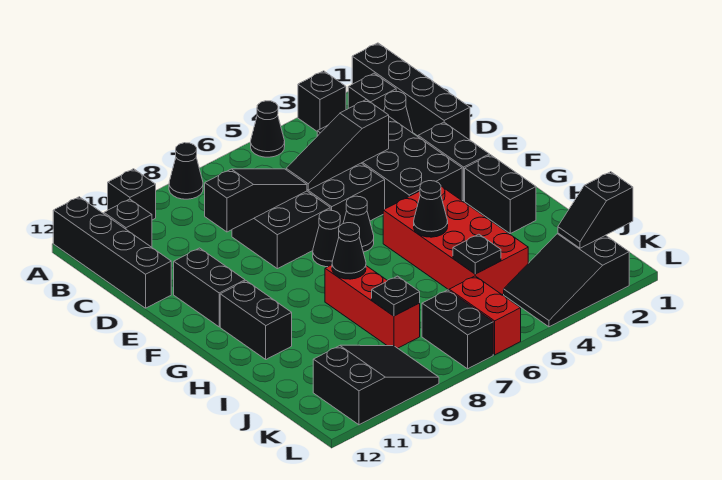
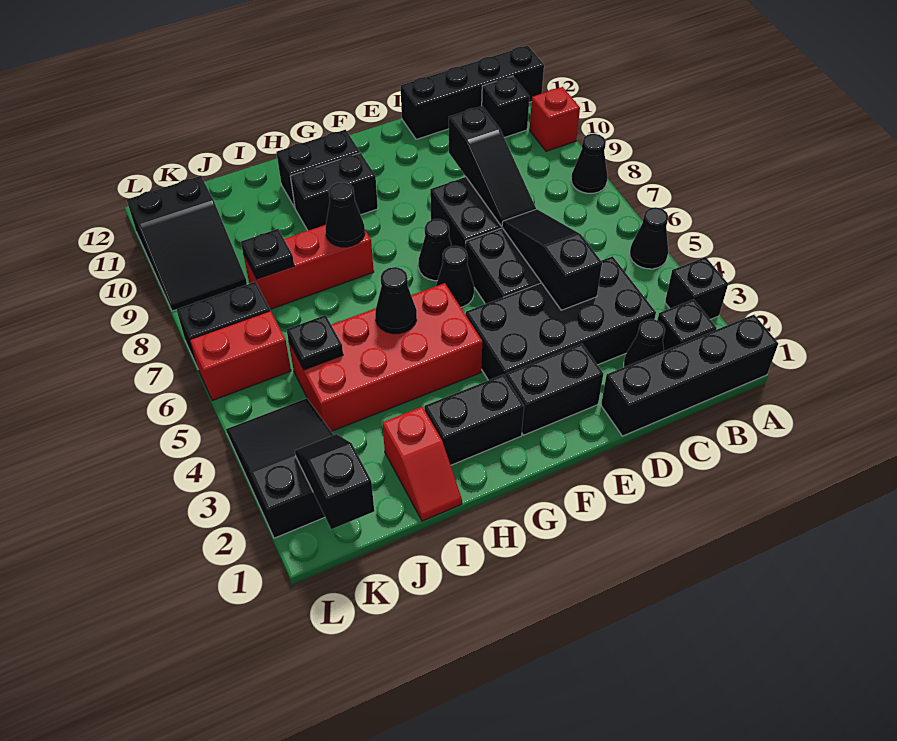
black 1x1 brick [108,169,156,220] -> red 1x1 brick [530,87,580,151]
black 1x2 brick [174,248,245,327] -> black 1x2 brick moved to [291,153,378,230]
none -> red 1x2 slope [383,407,462,521]

